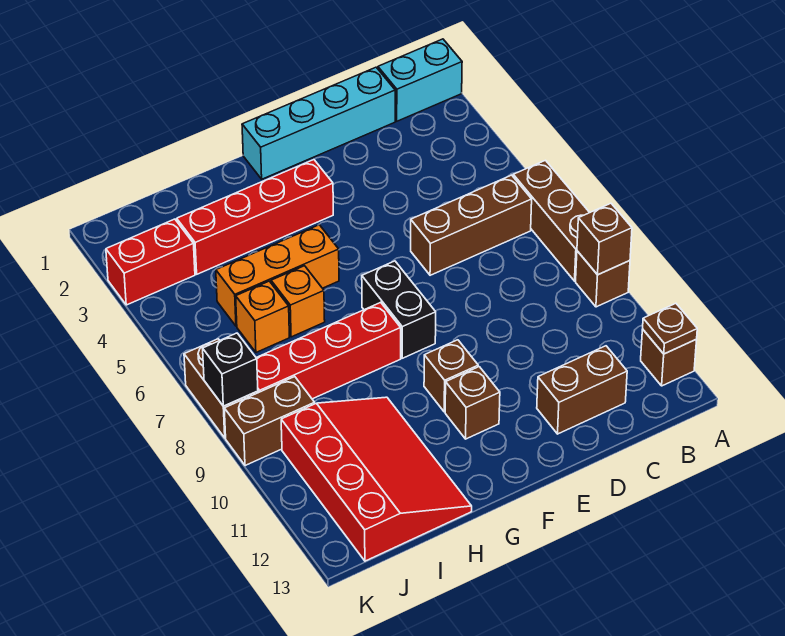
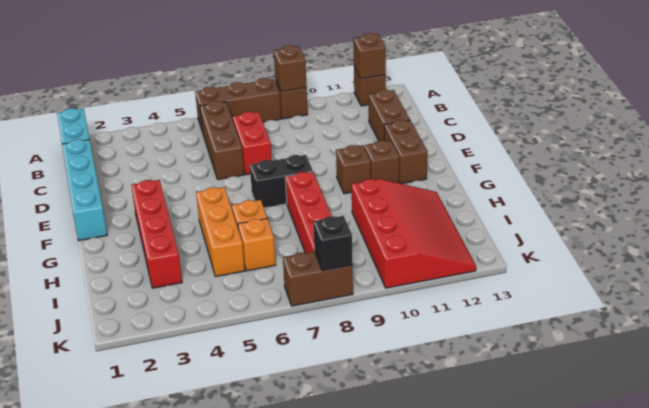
brown 1x1 plate [643,303,697,354] -> brown 1x1 brick [354,33,386,79]
red 3x4 slope [281,397,472,561] -> red 3x4 slope turned to [352,179,476,288]
red 1x2 brick [106,219,195,305] -> red 1x2 brick moved to [233,112,272,175]
brown 1x2 brick [224,377,315,466] -> brown 1x2 brick moved to [384,120,428,184]

